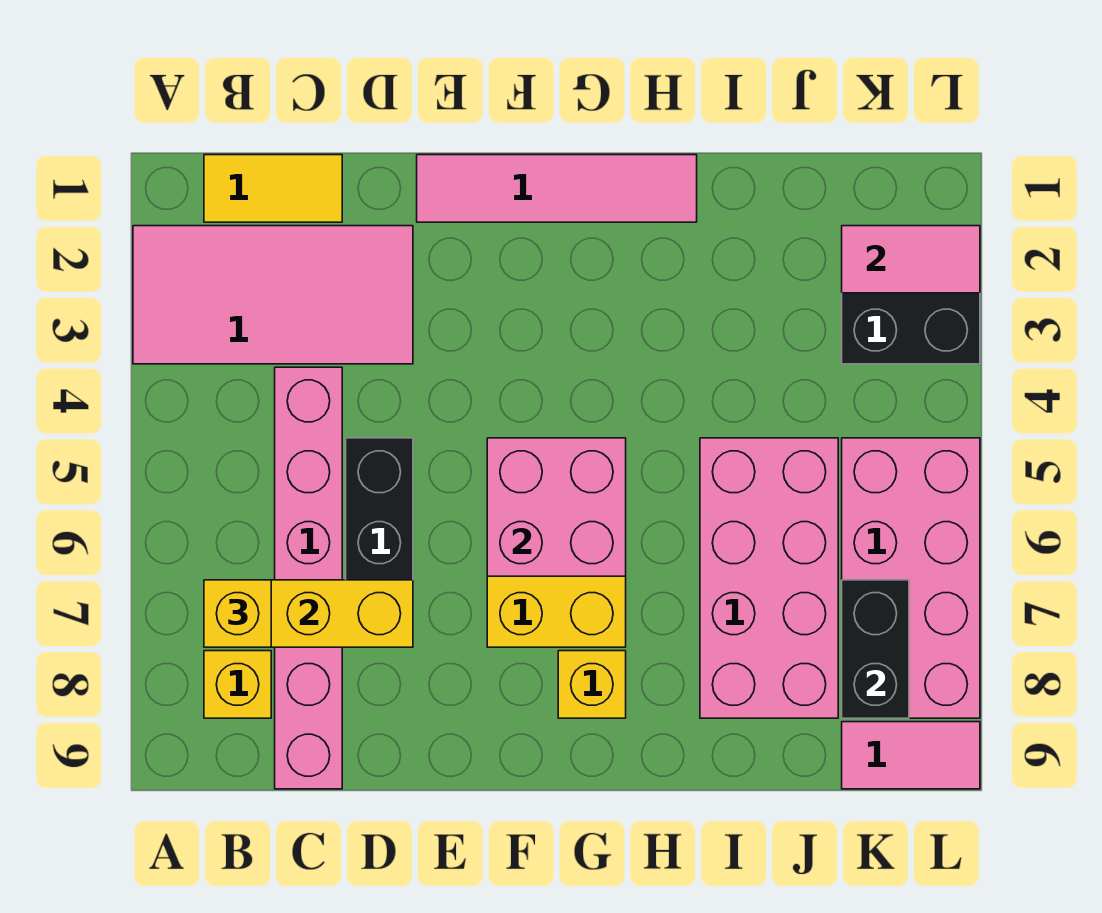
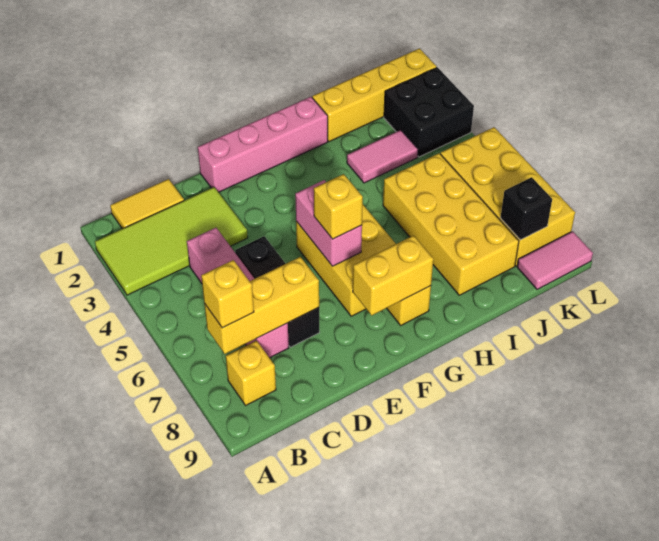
pink 2x4 tile [133,226,413,364] -> lime 2x4 tile [95,187,248,295]
pink 1x6 brick [275,367,342,789] -> pink 1x4 brick [187,228,289,358]
pink 1x4 tile [417,155,697,222] -> pink 1x4 brick [198,97,328,192]
pink 2x2 brick [487,438,626,576] -> pink 1x2 brick [295,180,362,266]
none -> yellow 1x1 brick [314,174,363,239]
none -> yellow 1x2 brick [353,236,433,315]
none -> yellow 1x4 brick [312,48,437,142]
pink 2x4 brick [700,438,838,718] -> yellow 2x4 brick [383,153,519,295]
pink 1x2 tile [842,226,980,293] -> pink 1x2 tile moved to [347,130,418,183]
pink 2x4 brick [842,438,980,718] -> yellow 2x4 brick [441,127,575,266]
black 1x2 brick [842,580,909,718] -> black 1x1 brick [501,177,552,240]

